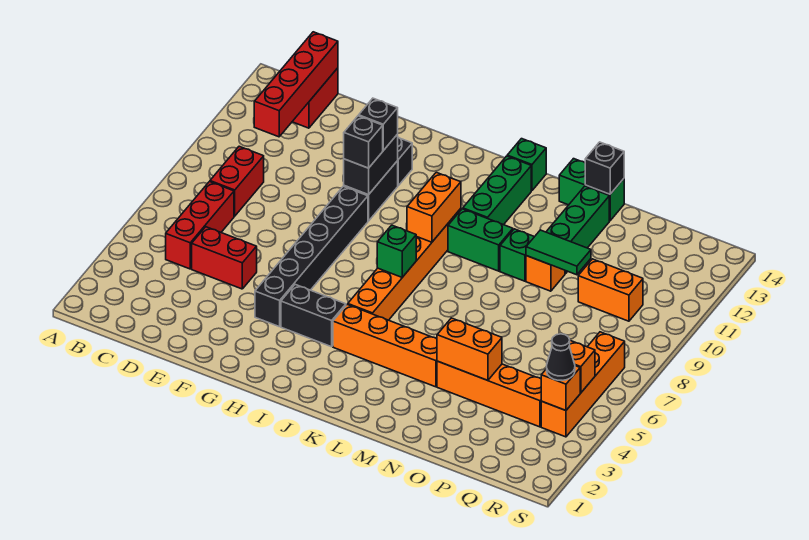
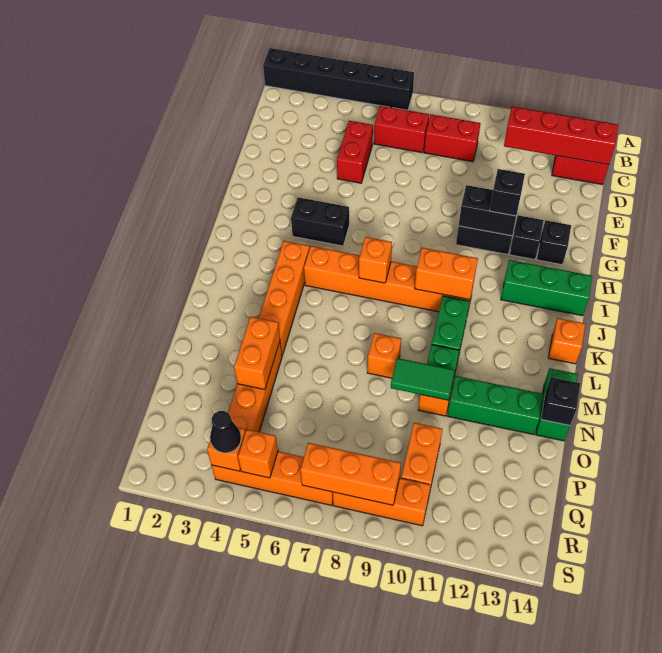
red 1x3 brick [166,182,234,269] -> red 1x2 brick [374,106,429,153]
black 1x6 brick [255,186,368,327] -> black 1x6 brick moved to [263,48,414,110]
black 1x1 brick [344,116,383,168] -> black 1x1 brick moved to [537,220,571,265]
black 1x2 brick [281,285,346,347] -> black 1x2 brick turned to [291,197,349,246]
green 1x1 brick [377,225,416,277] -> orange 1x1 brick [359,237,392,283]
green 1x3 brick [463,156,531,225] -> green 1x3 brick moved to [501,260,592,316]
green 1x1 brick [507,139,546,191] -> orange 1x1 brick [549,318,585,364]
none -> orange 1x1 brick [367,333,401,378]
green 1x2 tile [526,230,591,275] -> green 1x2 tile turned to [391,358,455,400]
none -> orange 1x3 brick [300,443,401,505]
none -> orange 1x3 brick [333,478,431,526]

